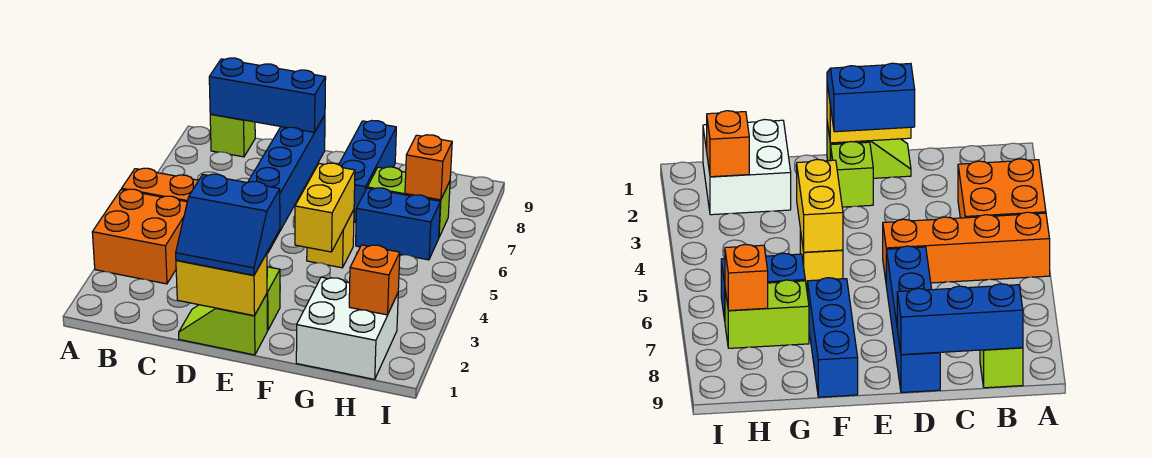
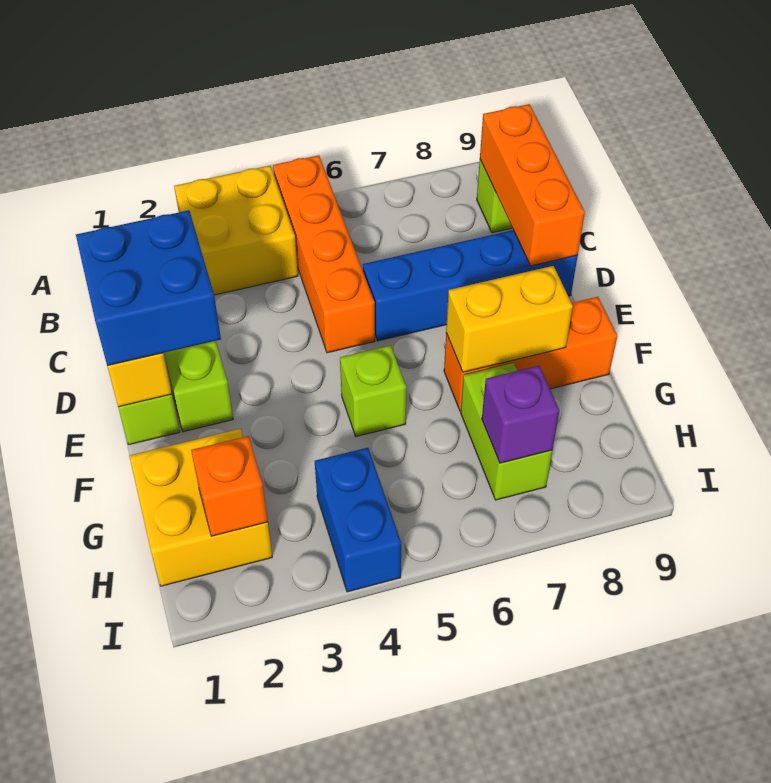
orange 2x2 brick [92,189,187,284] -> yellow 2x2 brick [174,166,298,295]
blue 1x3 brick [209,58,326,132] -> orange 1x3 brick [480,104,585,266]
blue 2x2 slope [176,174,280,275] -> blue 2x2 brick [76,210,221,366]
yellow 1x2 brick [295,163,355,252] -> yellow 1x2 brick moved to [446,266,573,372]
yellow 1x1 brick [307,210,354,268] -> lime 1x1 brick [340,345,406,436]
blue 1x3 brick [339,121,396,222] -> orange 1x3 brick [444,297,617,411]
white 2x2 brick [296,277,398,379] -> yellow 2x2 brick [129,429,272,586]
blue 1x2 brick [356,188,440,260] -> blue 1x2 brick moved to [315,448,401,592]
orange 1x1 brick [405,135,452,200] -> purple 1x1 brick [482,366,559,463]

